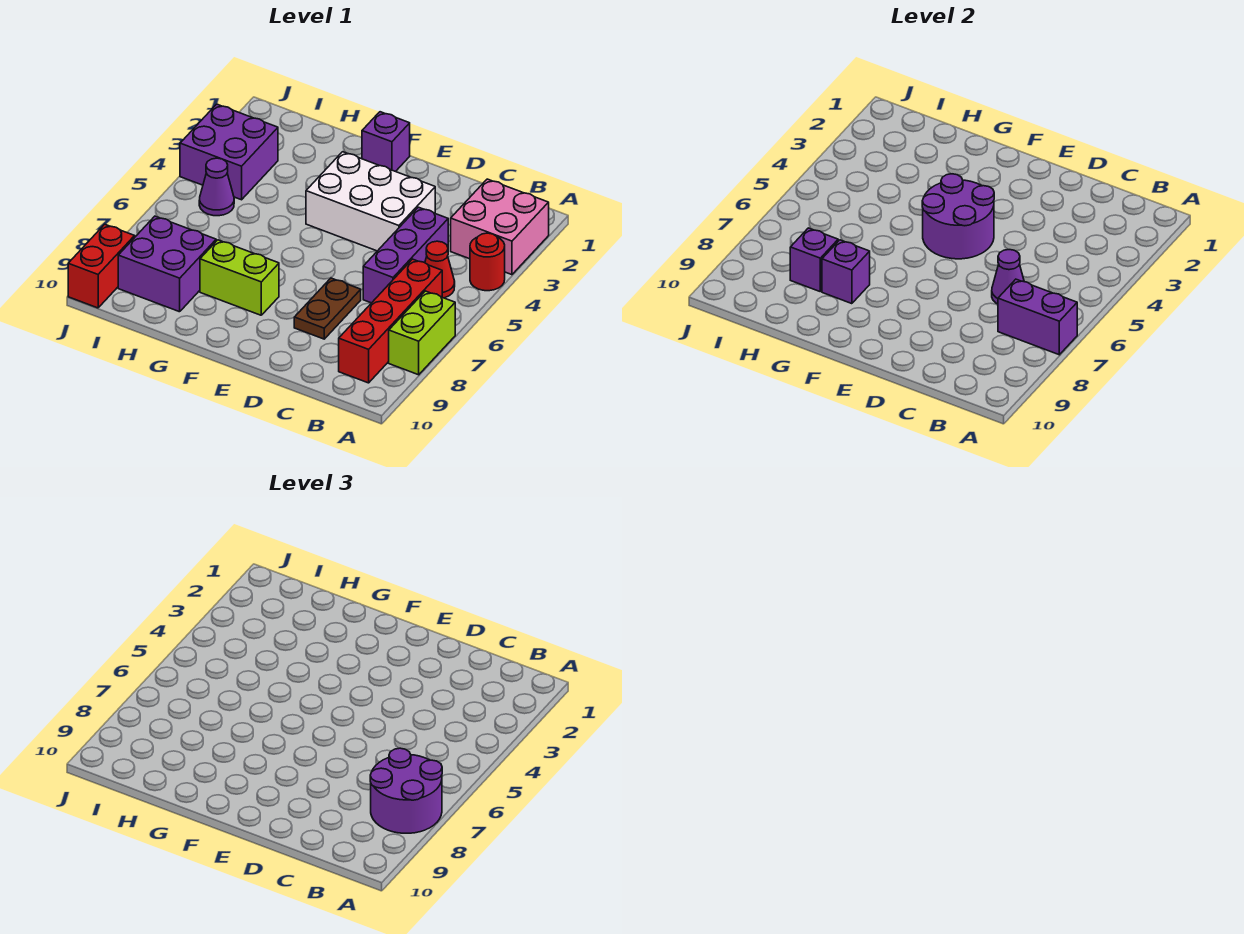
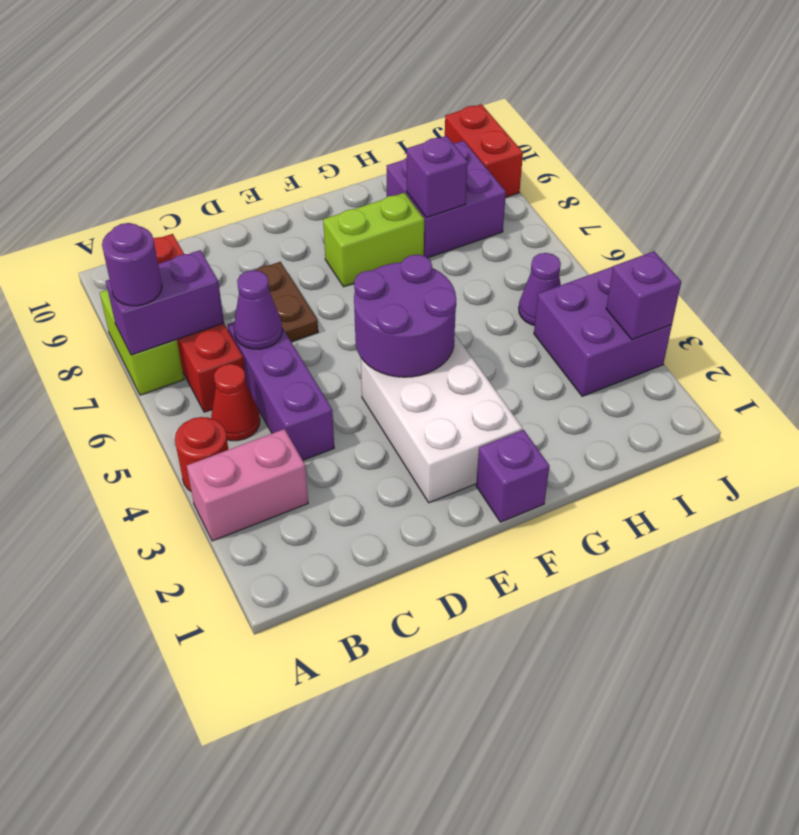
pink 2x2 brick [451,179,549,275] -> pink 1x2 brick [187,429,308,541]
purple 2x2 round brick [370,748,442,833] -> purple 1x1 round brick [102,223,162,306]
white 2x3 brick [306,152,435,251] -> white 2x3 brick turned to [361,335,522,503]
purple 1x1 brick [822,240,870,304] -> purple 1x1 brick moved to [606,251,681,339]

